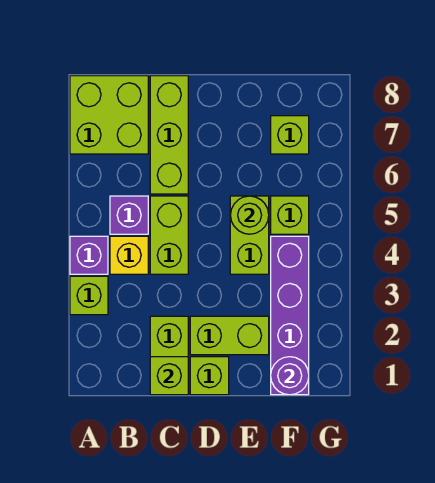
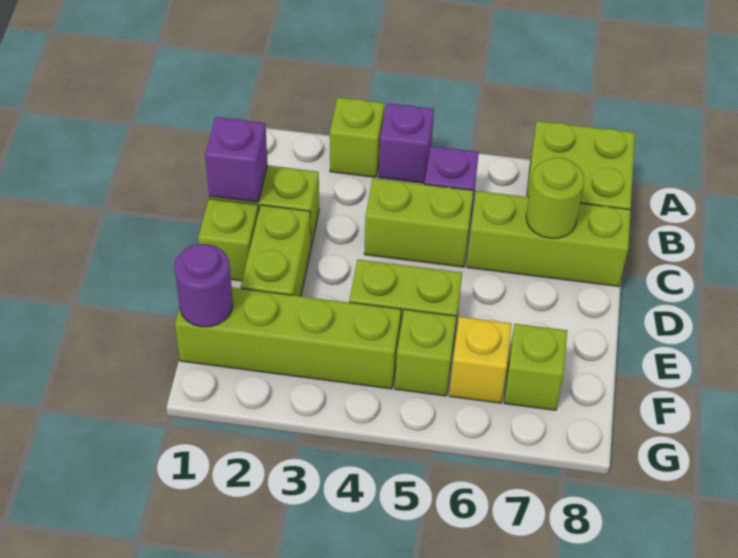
yellow 1x1 brick [110,236,148,274] -> yellow 1x1 brick moved to [449,317,512,403]
lime 1x1 brick [150,357,188,395] -> purple 1x1 brick [205,117,268,202]
lime 1x1 round brick [230,196,269,234] -> lime 1x1 round brick moved to [526,158,584,238]
purple 1x4 brick [271,236,309,395] -> lime 1x4 brick [175,288,401,389]

